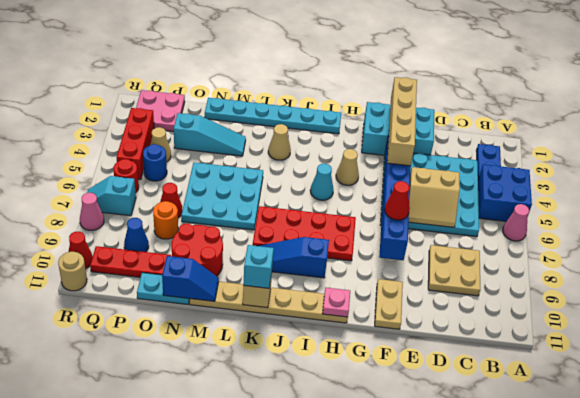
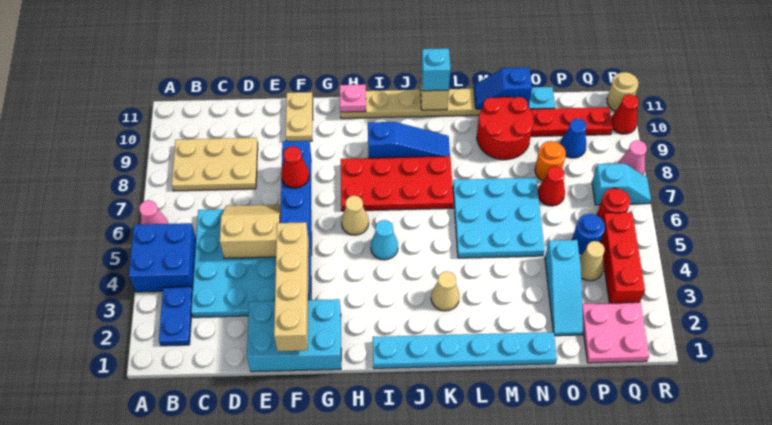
tan 2x2 plate [428,245,480,296] -> tan 2x3 plate [172,138,258,191]
tan 1x1 cone [336,149,359,185] -> tan 1x1 cone moved to [341,196,369,235]
cyan 1x3 slope [174,113,246,156] -> cyan 1x3 slope turned to [545,240,583,336]

